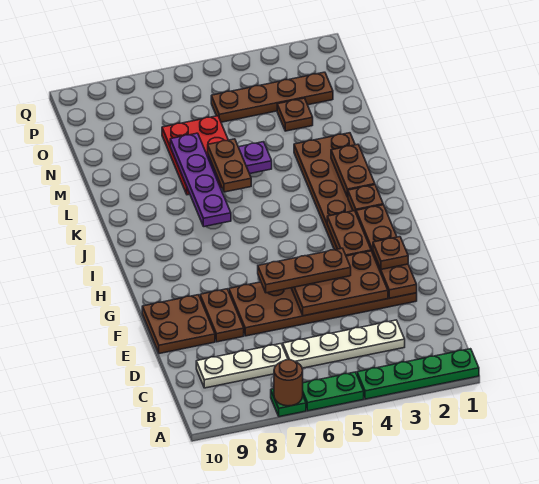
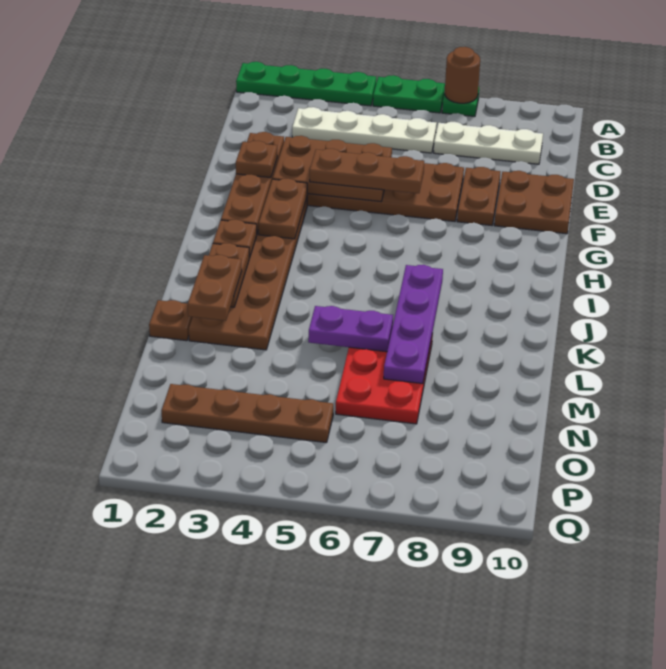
brown 1x2 plate [208,139,251,192] -> brown 1x2 plate moved to [188,255,242,321]
brown 1x1 plate [277,98,313,131] -> brown 1x1 plate moved to [149,300,192,341]

